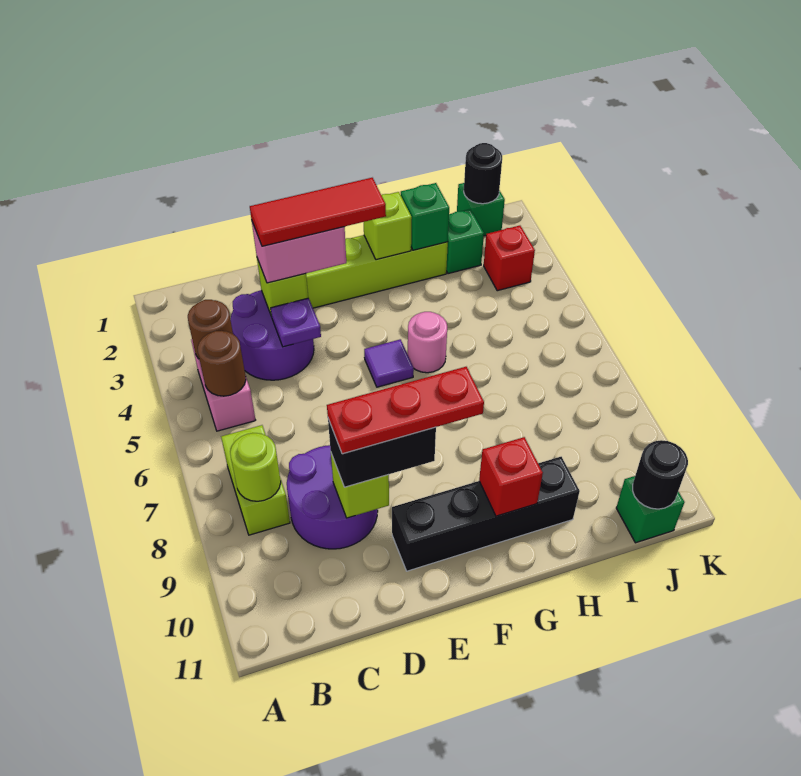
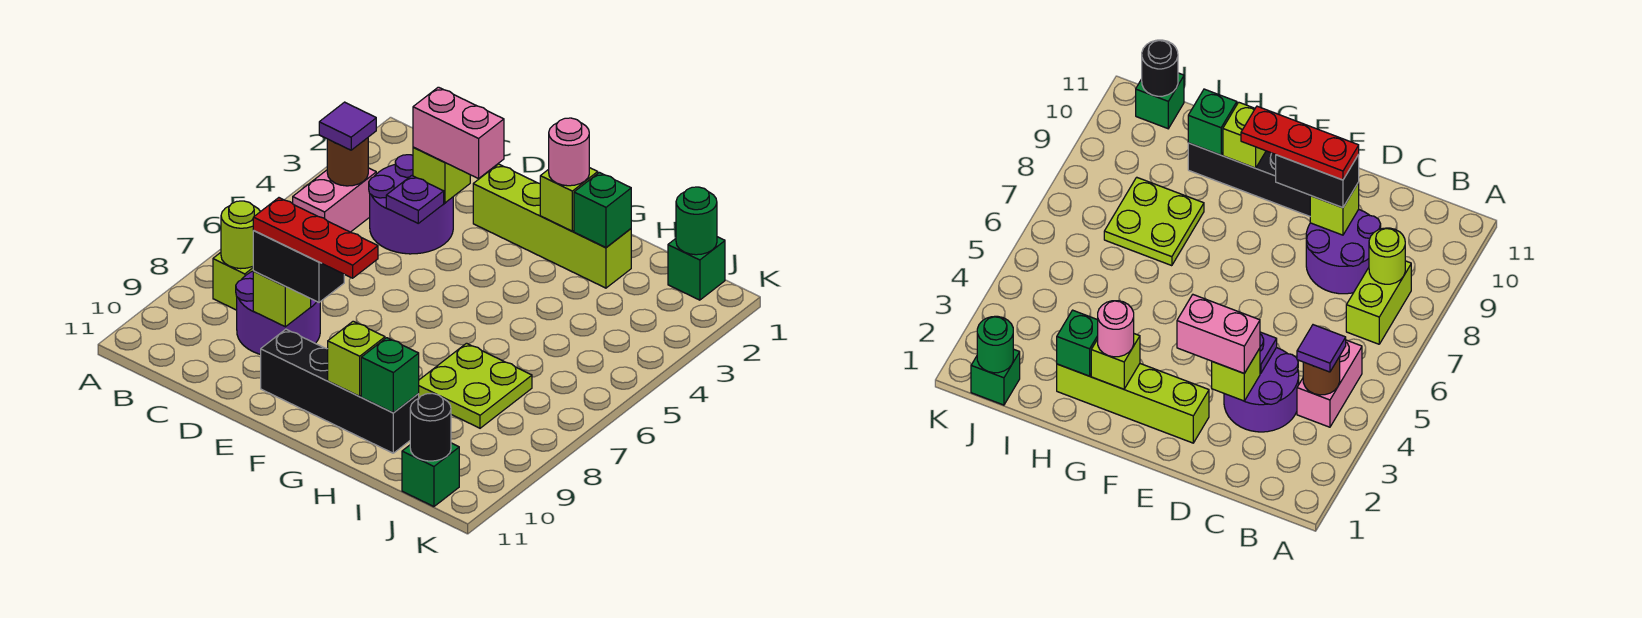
brown 1x1 round brick [198,331,246,396] -> none
red 1x3 tile [250,178,386,246] -> none
purple 1x1 tile [364,339,414,387] -> purple 1x1 tile moved to [319,102,376,150]
pink 1x1 round brick [408,312,447,373] -> pink 1x1 round brick moved to [549,118,589,186]
red 1x1 brick [479,437,543,516] -> lime 1x1 brick [328,321,385,396]
none -> lime 2x2 plate [418,343,532,428]
green 1x1 brick [446,209,484,274] -> green 1x1 brick moved to [361,338,419,413]
black 1x1 round brick [464,143,502,204] -> green 1x1 round brick [676,187,717,255]
red 1x1 brick [484,226,535,291] -> none

